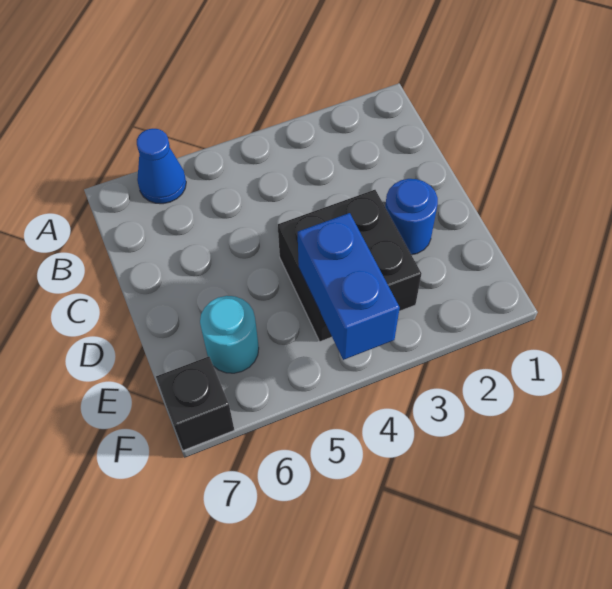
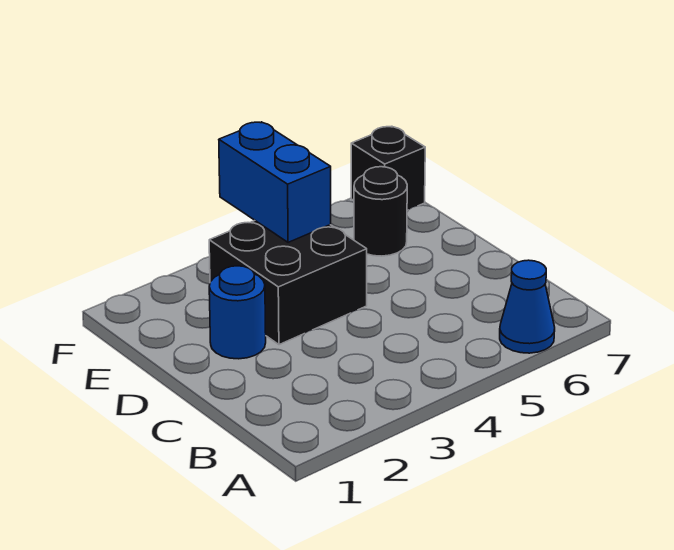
cyan 1x1 round brick [200,296,259,373] -> black 1x1 round brick [354,167,407,256]

